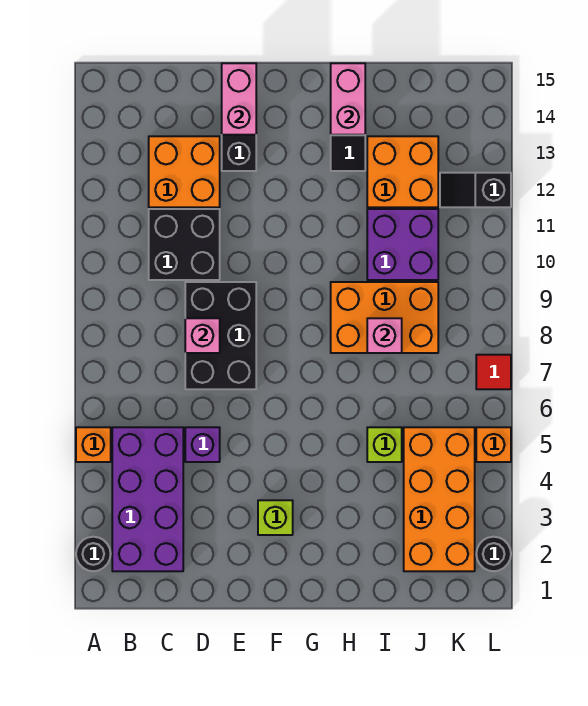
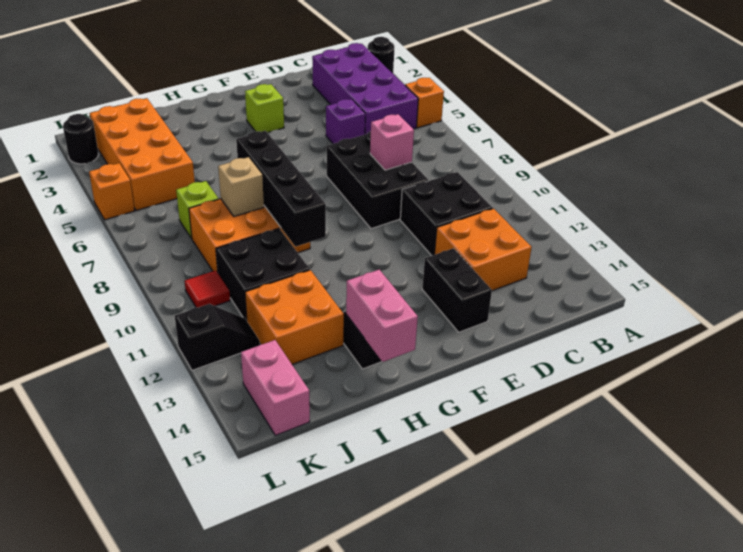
pink 1x2 brick [222,63,256,135] -> pink 1x2 brick moved to [241,340,310,436]
none -> black 1x4 brick [236,131,326,247]
lime 1x1 brick [367,427,402,462] -> lime 1x1 brick moved to [176,181,219,239]
pink 1x1 brick [367,318,402,353] -> tan 1x1 brick [218,157,264,217]
purple 2x2 brick [367,209,438,280] -> black 2x2 brick [216,229,310,320]
red 1x1 tile [476,355,511,389] -> red 1x1 tile moved to [185,270,230,308]

